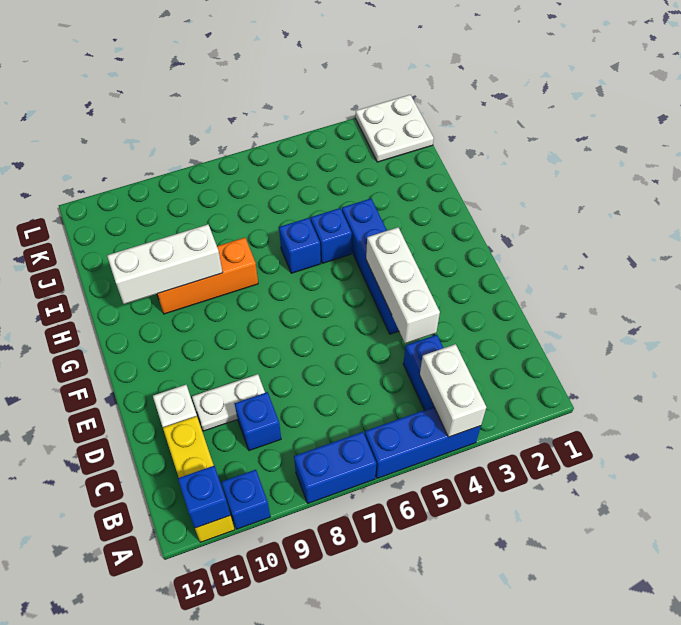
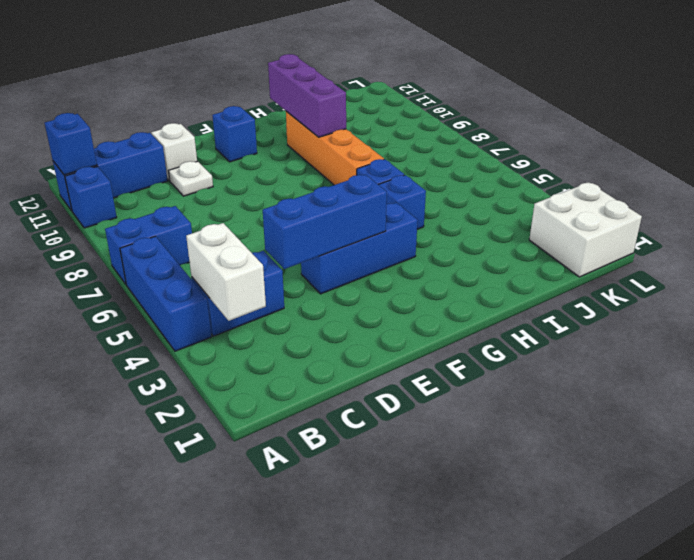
white 1x2 brick [420,344,486,437] -> white 1x2 brick turned to [186,223,266,321]
blue 1x2 brick [294,432,376,503] -> blue 1x2 brick turned to [105,206,192,284]
yellow 1x3 brick [163,416,235,542] -> blue 1x3 brick [53,132,168,211]
blue 1x1 brick [234,392,281,451] -> blue 1x1 brick moved to [212,106,257,162]
white 1x3 brick [366,227,440,343] -> blue 1x3 brick [263,175,387,269]
white 1x2 plate [192,374,265,431] -> white 1x1 plate [169,161,213,196]
blue 1x4 brick [342,198,399,334] -> blue 1x3 brick [301,203,418,294]
orange 1x3 brick [157,238,258,314] -> orange 1x4 brick [286,111,384,185]
white 1x3 brick [107,224,223,304] -> purple 1x3 brick [268,54,346,137]
white 2x2 plate [355,95,434,162] -> white 2x2 brick [529,182,642,277]

